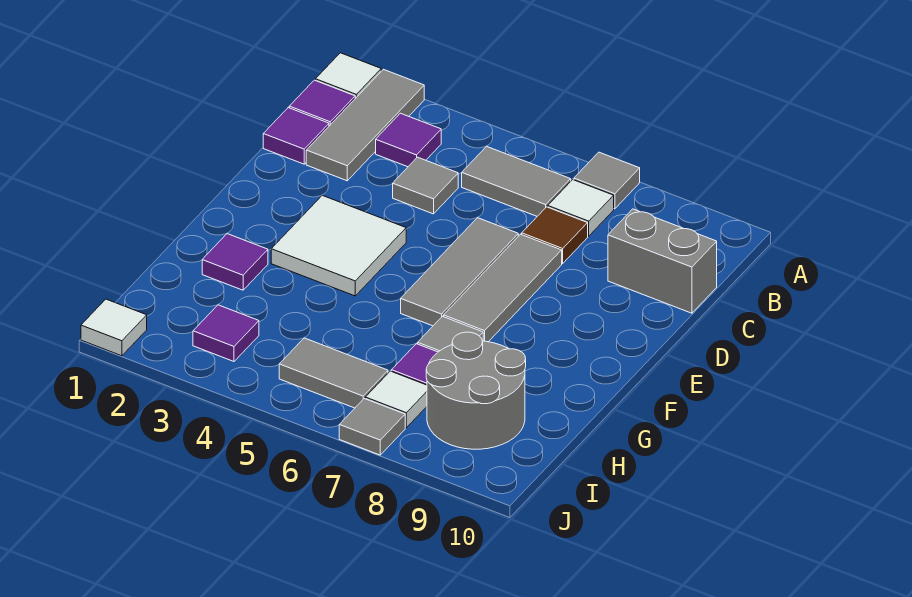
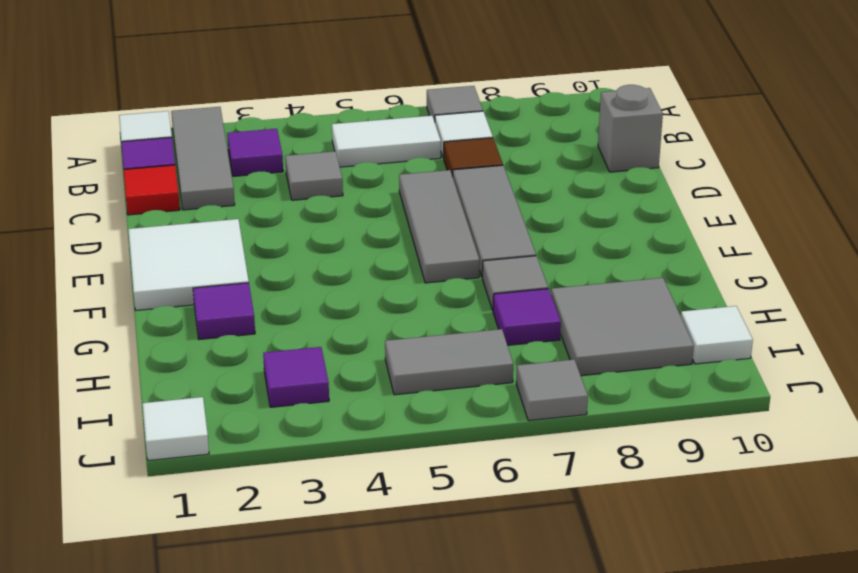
grey 1x2 tile [462,146,571,216] -> white 1x2 tile [332,116,441,167]
purple 1x1 tile [263,108,329,164] -> red 1x1 tile [124,165,180,215]
grey 1x2 brick [608,209,717,313] -> grey 1x1 brick [598,85,663,172]
white 2x2 tile [271,195,406,296] -> white 2x2 tile moved to [128,219,249,310]
grey 2x2 round brick [426,332,526,449] -> grey 2x2 tile [551,278,694,376]
white 1x1 tile [365,371,427,428] -> white 1x1 tile moved to [681,306,753,364]

